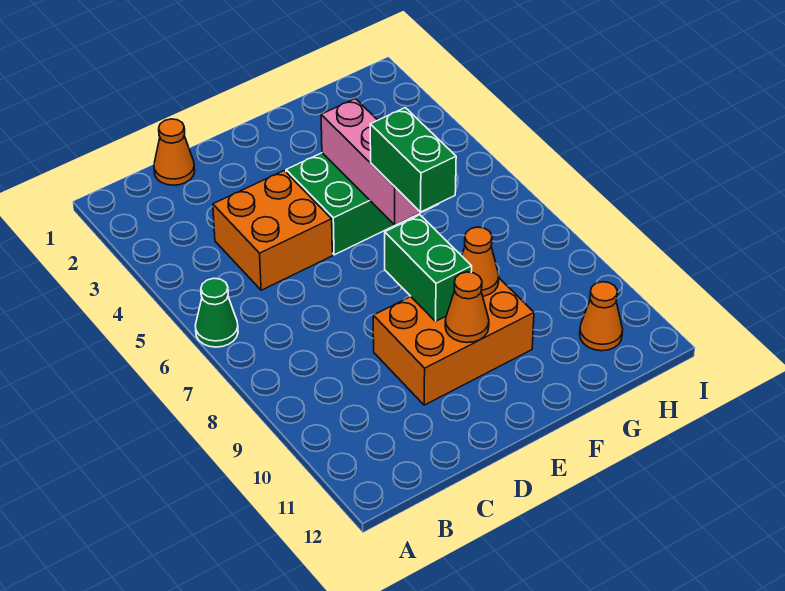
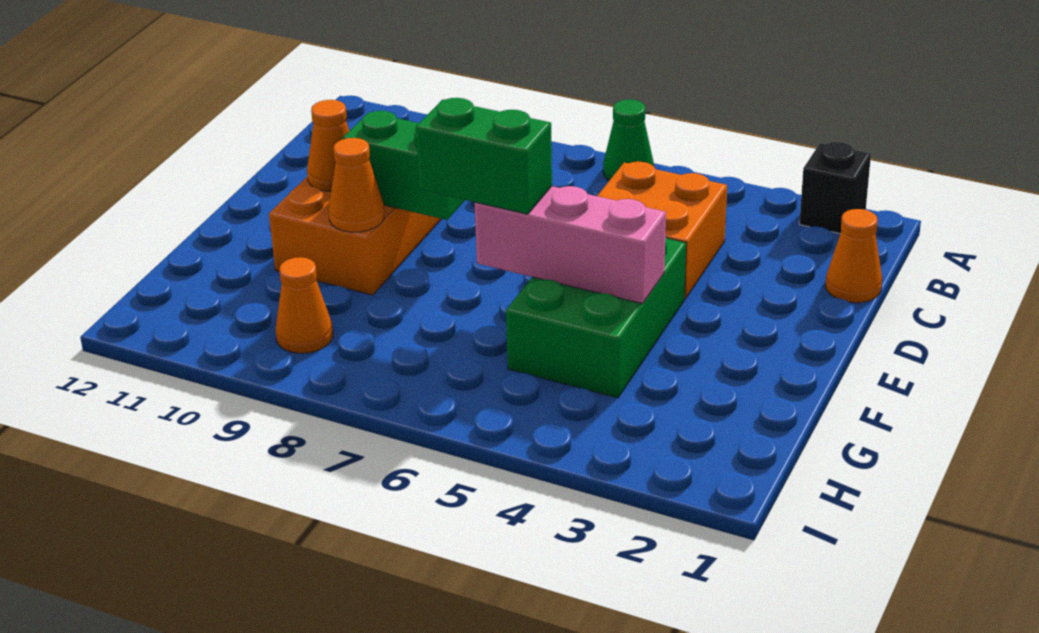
none -> black 1x1 brick [799,142,871,234]
orange 1x1 cone [580,282,623,351] -> orange 1x1 cone moved to [275,257,333,353]

